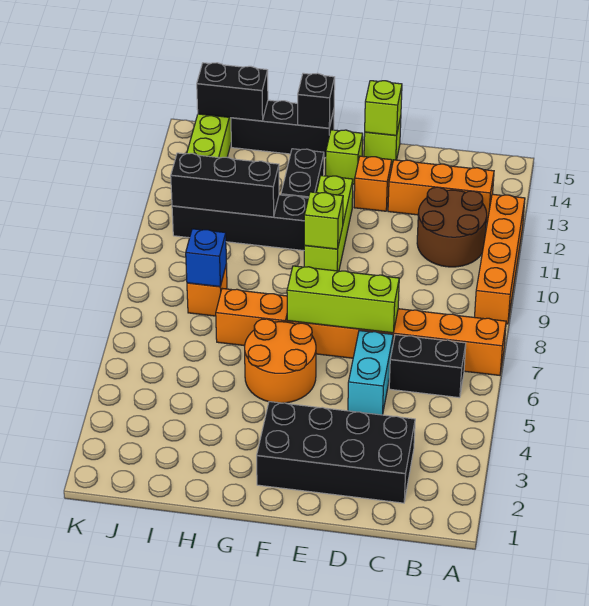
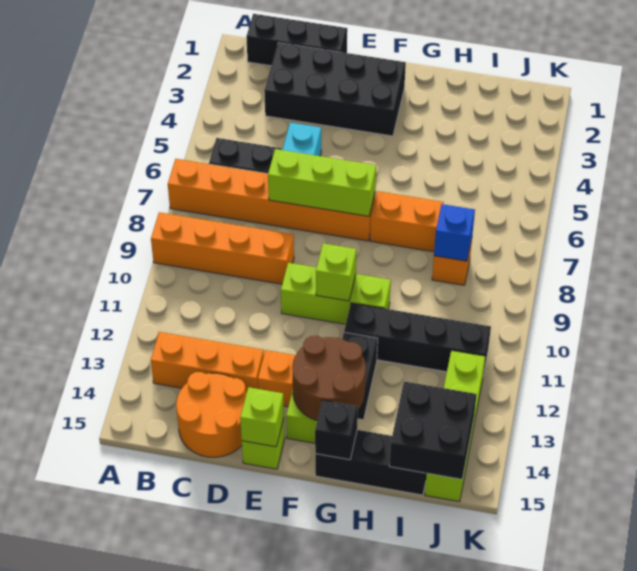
orange 1x4 brick [475,194,525,324] -> orange 1x4 brick turned to [151,212,294,284]
brown 2x2 round brick [417,187,487,267] -> brown 2x2 round brick moved to [292,336,366,421]
orange 2x2 round brick [245,319,316,403] -> orange 2x2 round brick moved to [176,372,247,457]
lime 1x3 brick [304,176,353,271] -> lime 1x3 brick turned to [281,263,391,324]
black 1x3 brick [171,153,279,217] -> black 1x3 brick moved to [246,14,347,66]
black 1x2 brick [197,63,268,121] -> black 2x2 brick [389,381,477,479]

